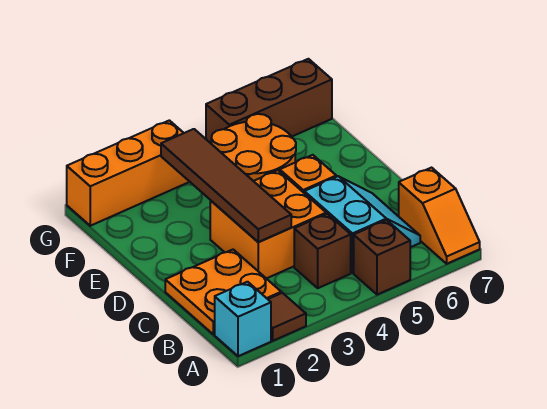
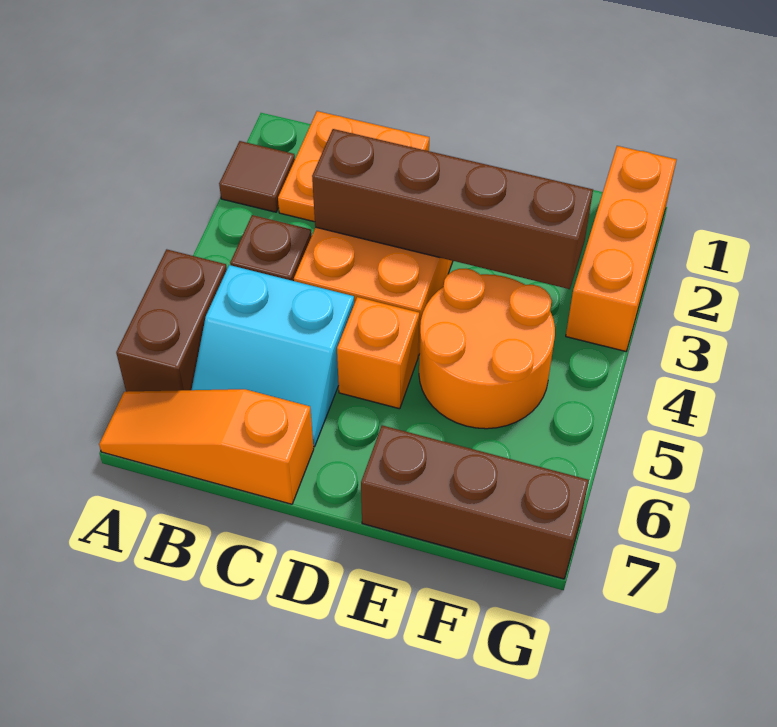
cyan 1x1 brick [215,282,271,356] -> none
brown 1x1 brick [354,220,410,295] -> brown 1x2 brick [116,249,227,392]
orange 1x2 slope [399,168,480,264] -> orange 1x3 slope [99,389,314,504]
brown 1x4 tile [161,129,291,242] -> brown 1x4 brick [312,129,593,289]
brown 1x3 brick [206,59,332,143] -> brown 1x3 brick turned to [361,425,589,579]

